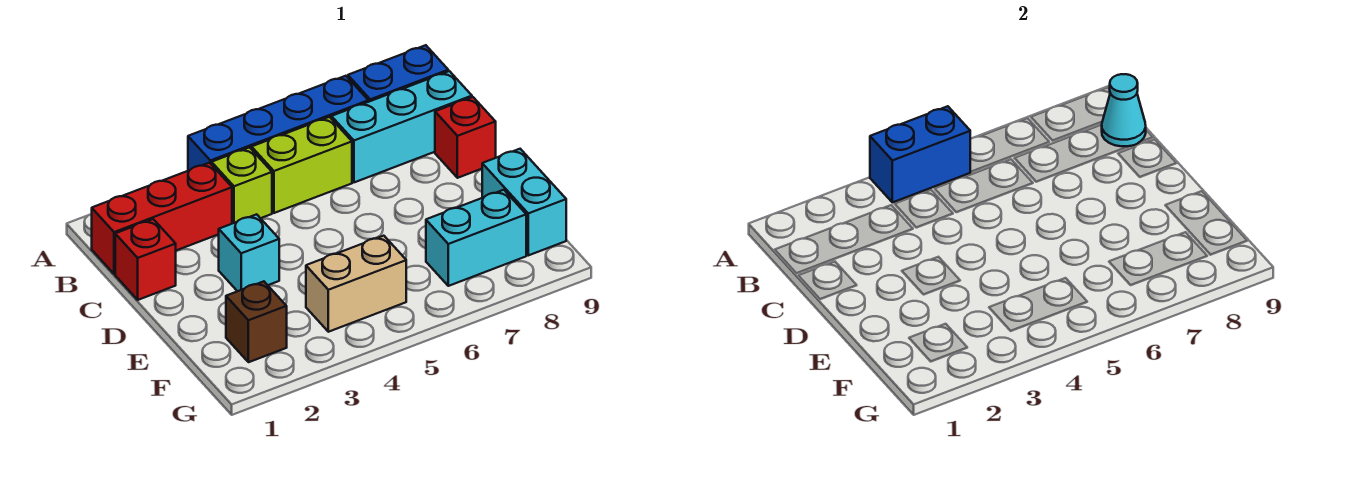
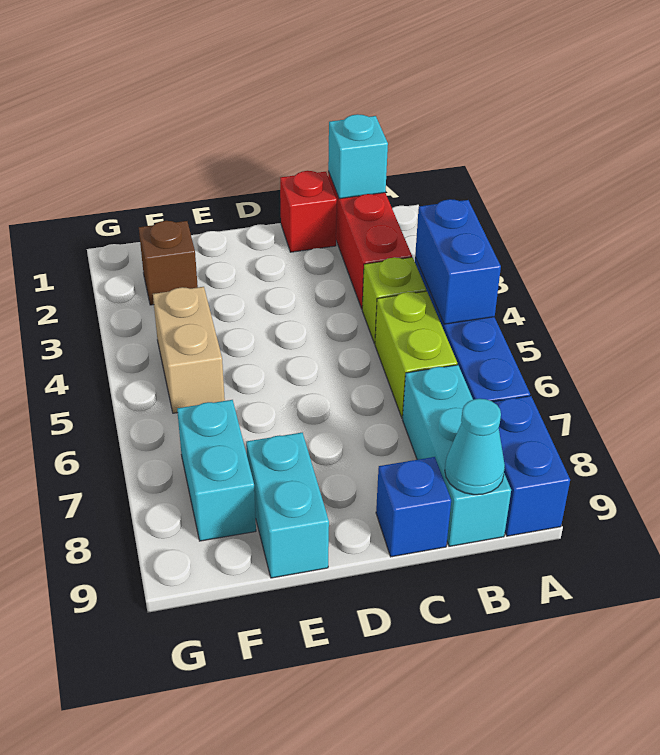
red 1x1 brick [435,97,496,178] -> blue 1x1 brick [376,457,451,557]
cyan 1x1 brick [219,214,279,291] -> cyan 1x1 brick moved to [328,114,388,199]
cyan 1x2 brick [482,149,566,255] -> cyan 1x2 brick turned to [246,433,329,578]

